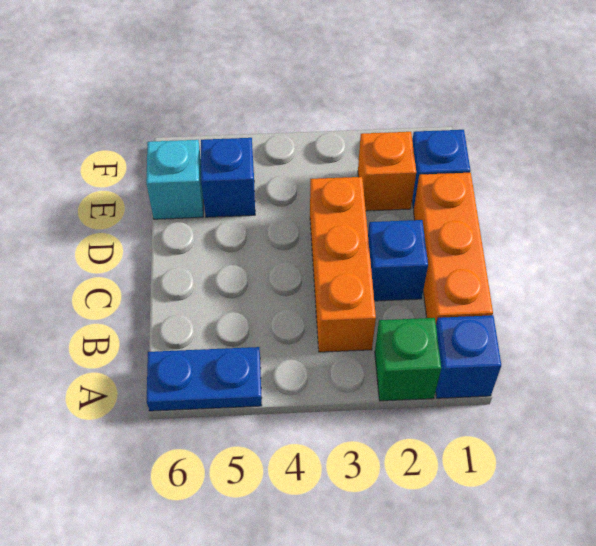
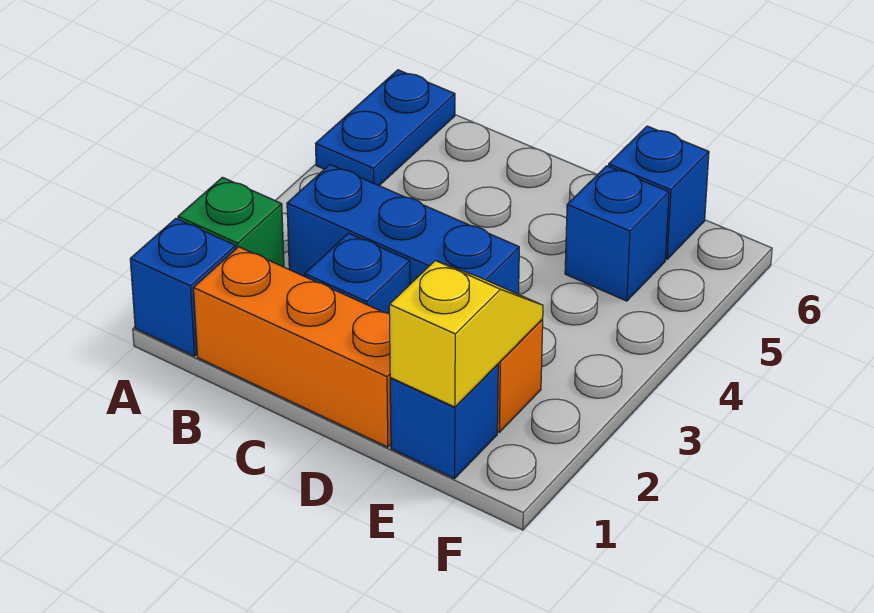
orange 1x3 brick [310,177,376,352] -> blue 1x3 brick [287,165,519,294]
none -> yellow 1x2 slope [389,261,543,407]
cyan 1x1 brick [146,140,203,219] -> blue 1x1 brick [609,126,709,259]

